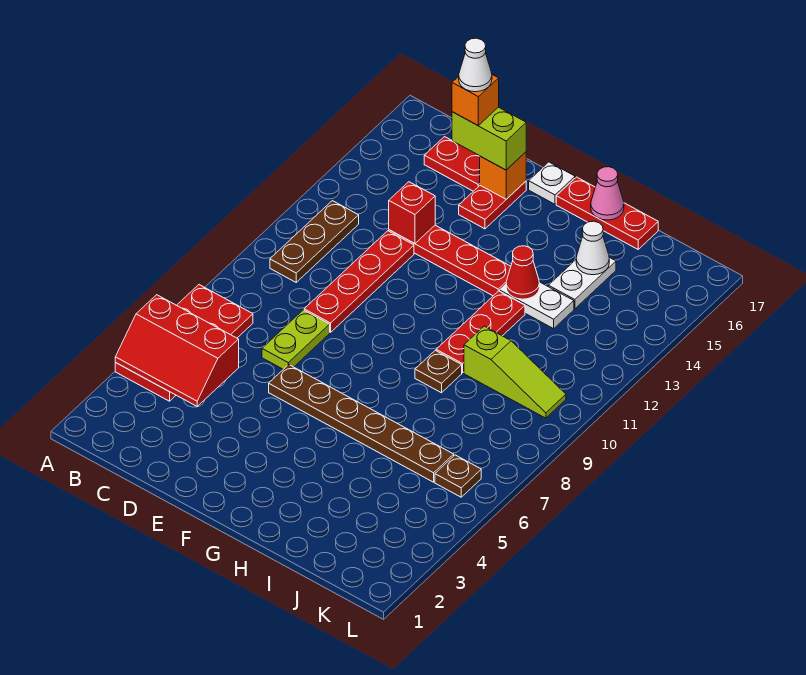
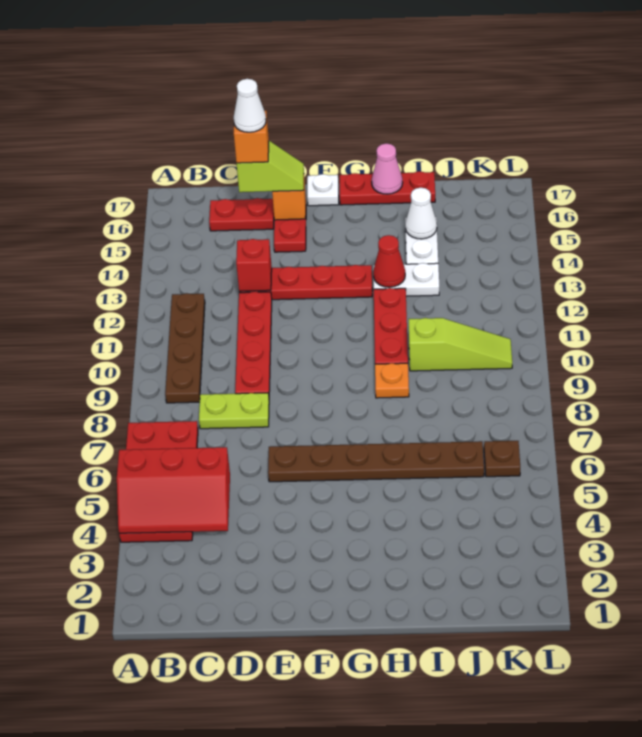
brown 1x3 plate [270,201,359,282] -> brown 1x4 plate [165,293,205,403]
lime 1x2 plate [262,310,330,369] -> lime 1x2 plate turned to [199,393,269,429]
lime 1x2 brick [452,107,526,170] -> lime 1x2 slope [236,141,304,192]
brown 1x1 plate [415,350,462,393] -> orange 1x1 plate [375,363,409,398]

